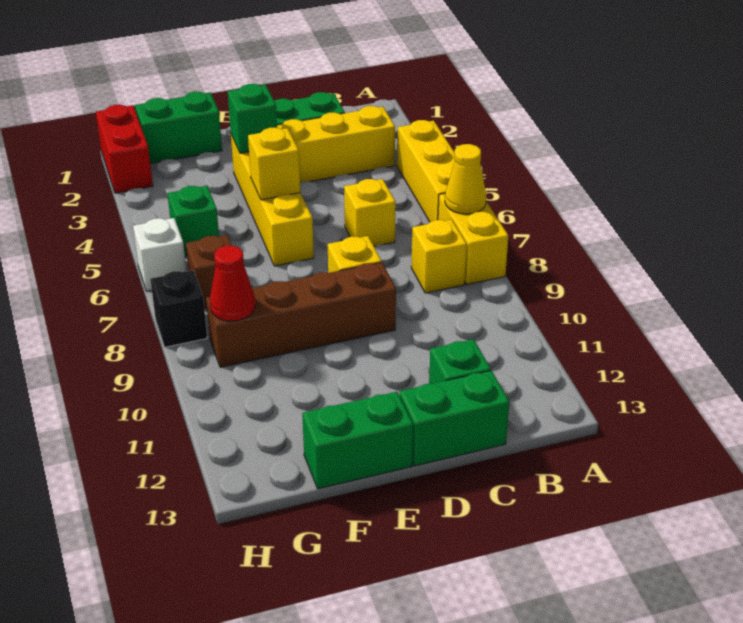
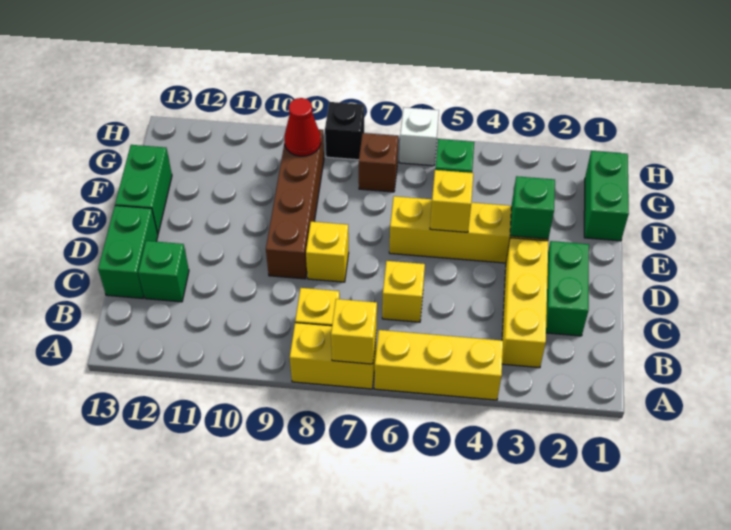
yellow 1x1 cone [445,144,486,214] -> yellow 1x1 brick [331,299,377,364]
red 1x2 brick [96,105,153,193] -> none

